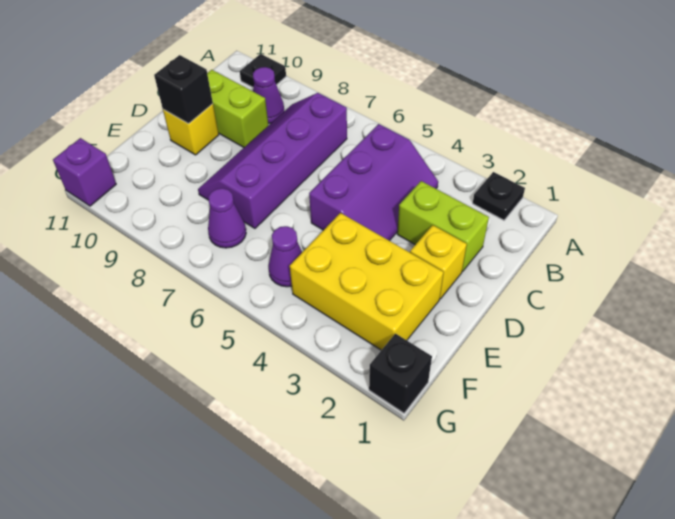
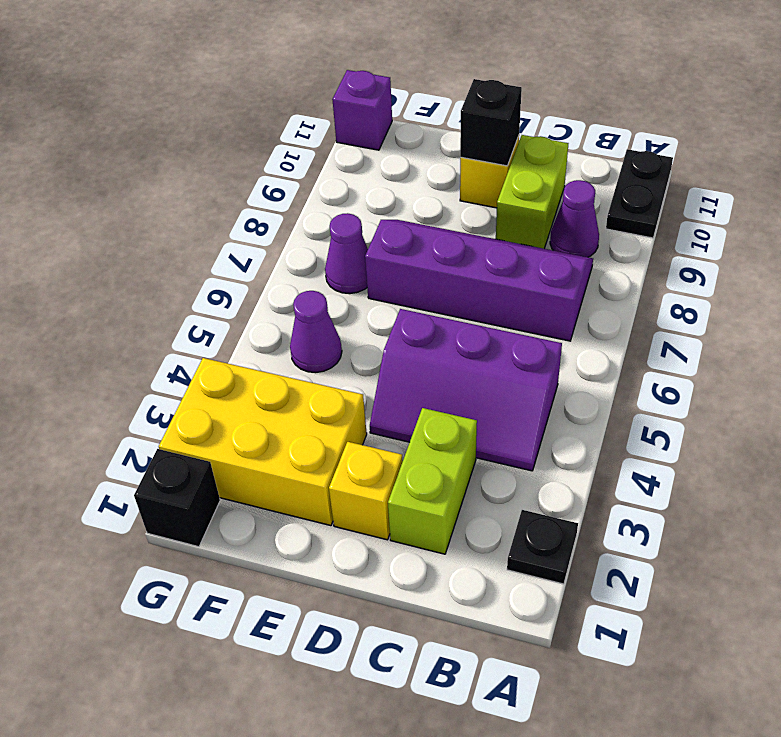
black 1x1 plate [240,54,286,87] -> black 1x2 plate [606,149,673,238]
yellow 2x3 brick [290,213,443,350] -> yellow 2x3 brick turned to [159,358,367,526]

